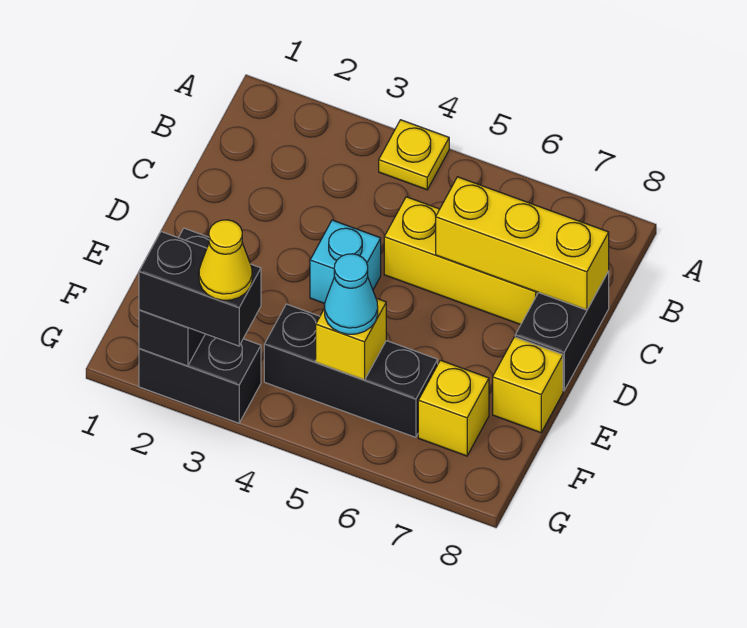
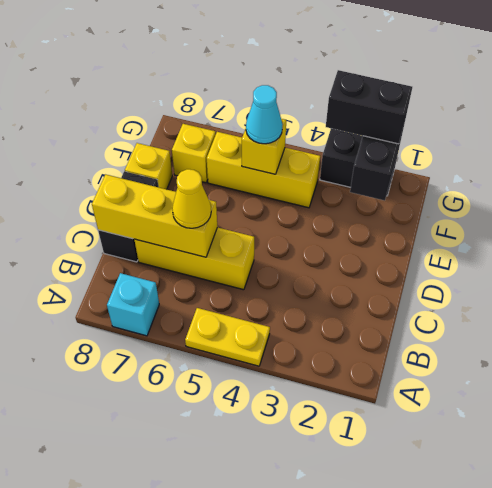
yellow 1x1 plate [379,120,449,190] -> yellow 1x2 plate [185,308,270,366]
cyan 1x1 brick [310,220,381,303] -> cyan 1x1 brick moved to [107,273,159,336]
black 1x3 brick [264,304,438,437] -> yellow 1x3 brick [207,132,320,208]
yellow 1x1 cone [199,220,252,300] -> yellow 1x1 cone moved to [172,169,211,228]

